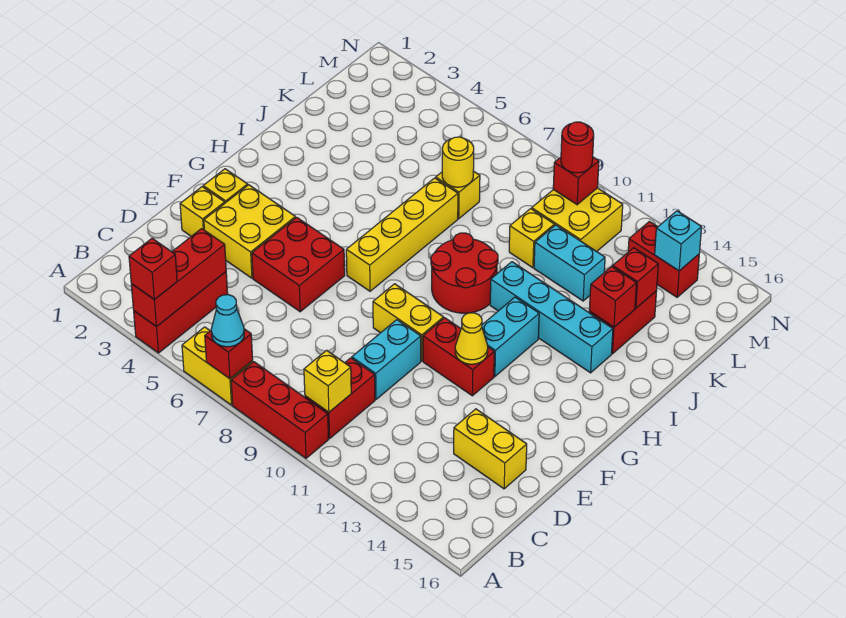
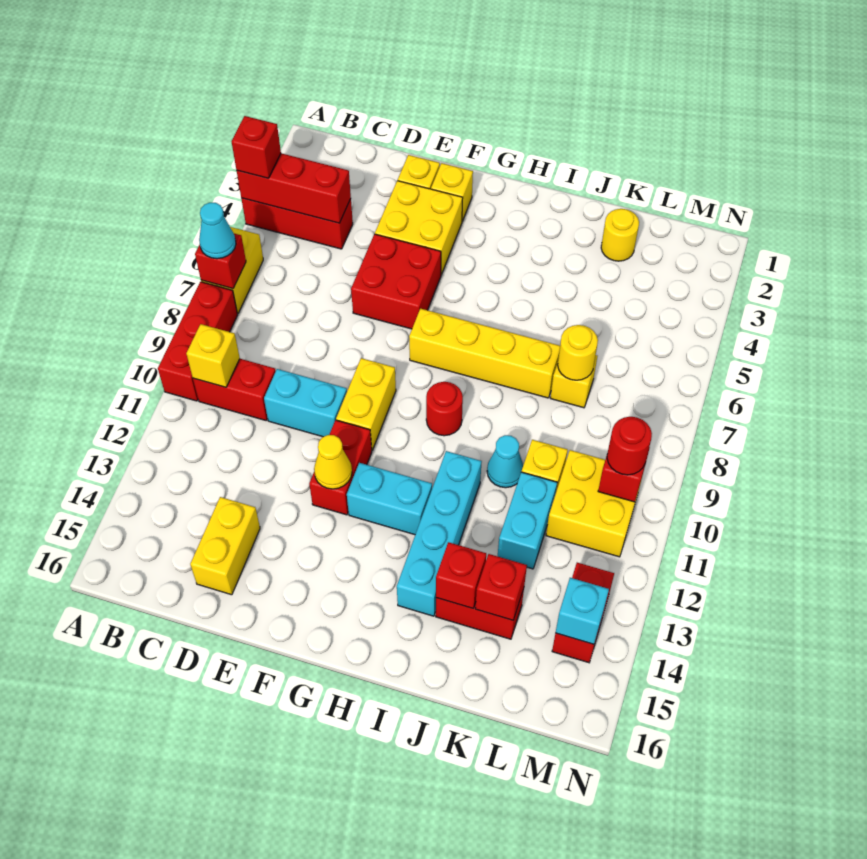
red 2x2 round brick [431,233,498,313] -> red 1x1 round brick [426,382,463,436]
none -> cyan 1x1 cone [487,435,523,488]
none -> yellow 1x1 round brick [601,209,639,261]

